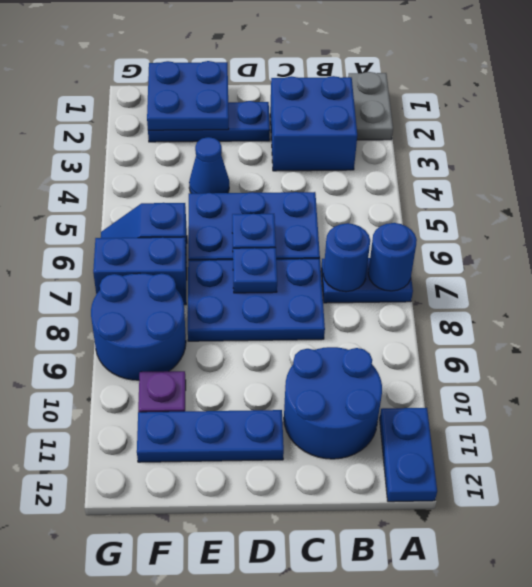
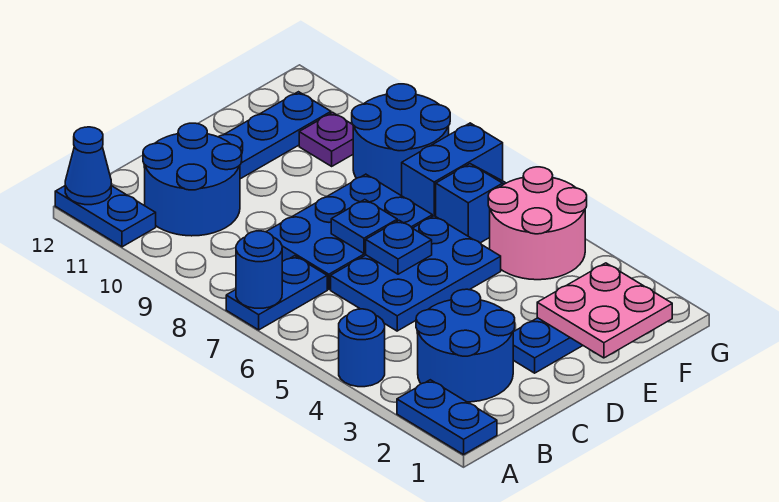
grey 1x2 plate [348,72,393,140] -> blue 1x2 plate [397,380,497,455]
blue 2x2 brick [270,76,357,171] -> blue 2x2 round brick [416,289,515,402]
blue 1x1 round brick [323,223,370,292] -> blue 1x1 round brick moved to [339,309,385,387]
blue 2x2 plate [147,61,229,130] -> pink 2x2 plate [537,263,672,358]
blue 1x1 cone [189,137,229,193] -> blue 1x1 cone moved to [65,127,111,205]
none -> pink 2x2 round brick [488,167,587,280]

